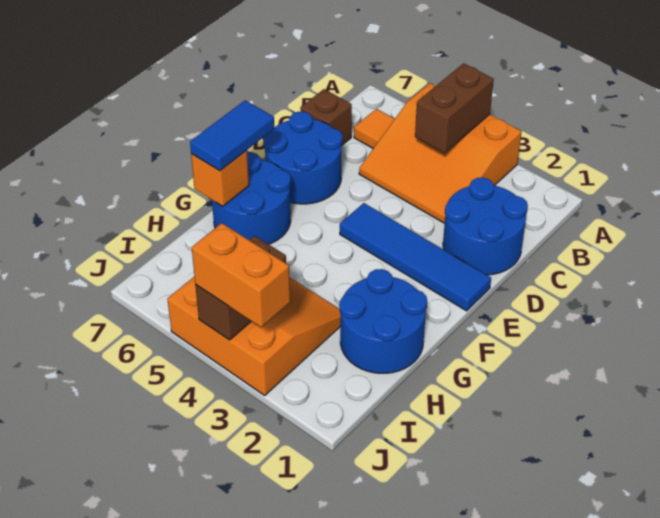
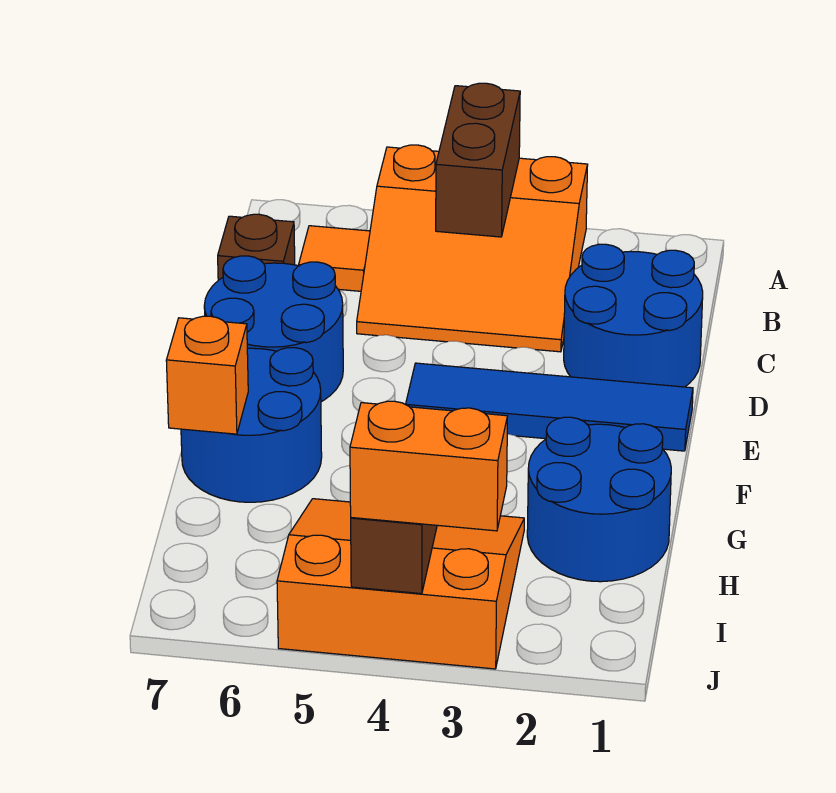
blue 1x2 tile [190,100,274,171] -> none

